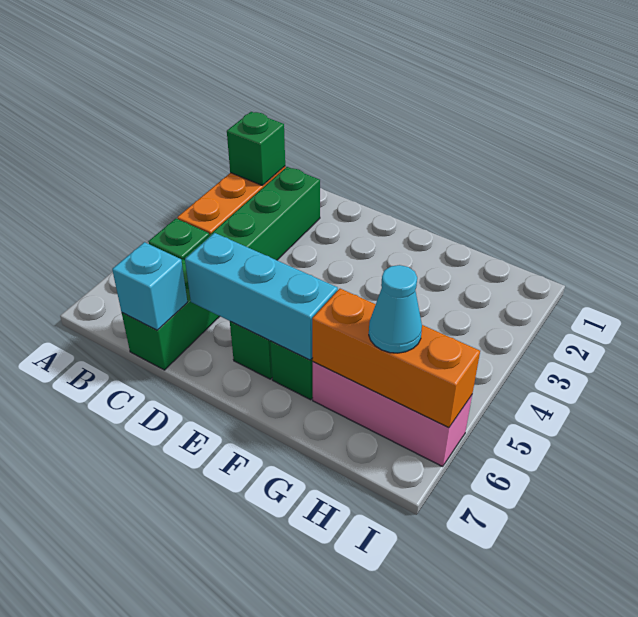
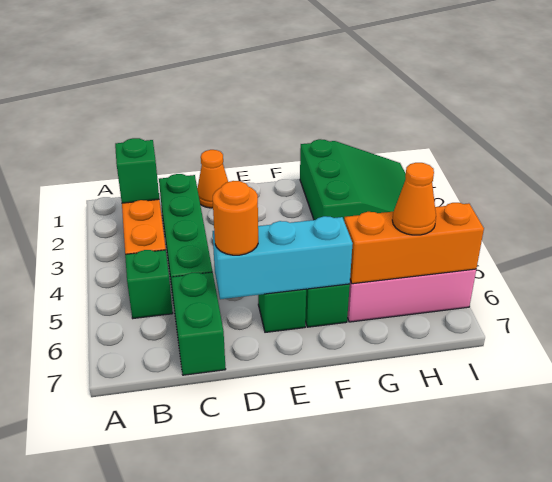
cyan 1x1 brick [112,242,187,330] -> none
none -> orange 1x1 cone [197,150,228,208]
none -> orange 1x1 round brick [213,181,258,255]
none -> green 3x3 slope [300,139,406,220]
cyan 1x1 cone [369,265,422,353] -> orange 1x1 cone [392,163,436,235]

